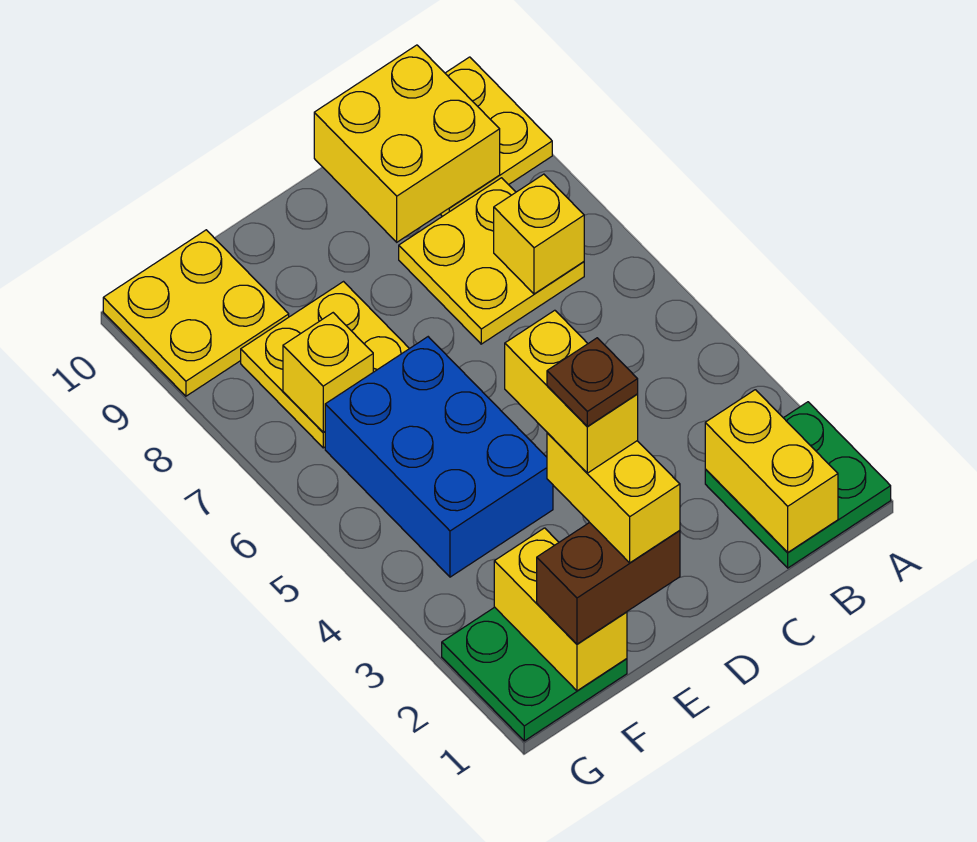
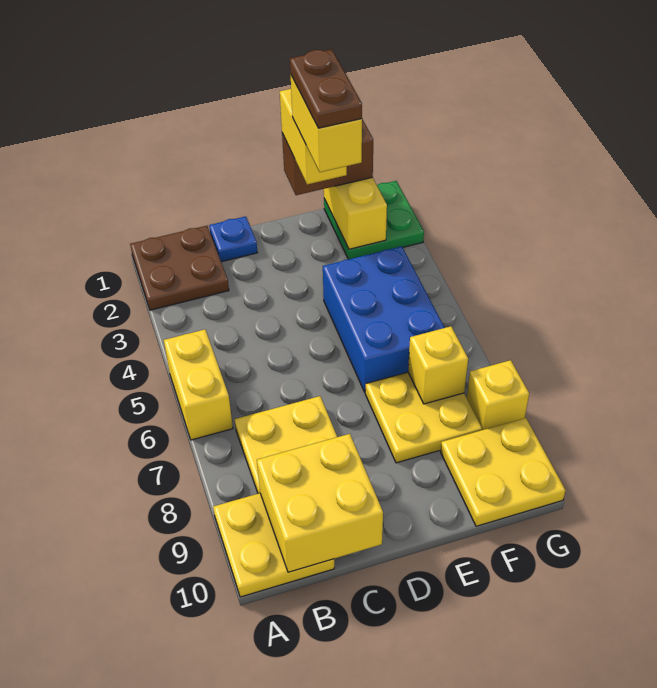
green 2x2 plate [705,402,891,568] -> brown 2x2 plate [130,226,229,310]
yellow 1x2 brick [705,390,838,552] -> yellow 1x2 brick moved to [164,329,233,440]
yellow 1x1 brick [494,174,584,294] -> yellow 1x1 brick moved to [467,360,529,430]
none -> blue 1x1 plate [209,216,258,262]
brown 1x1 plate [547,338,638,426] -> brown 1x2 plate [290,49,362,128]

